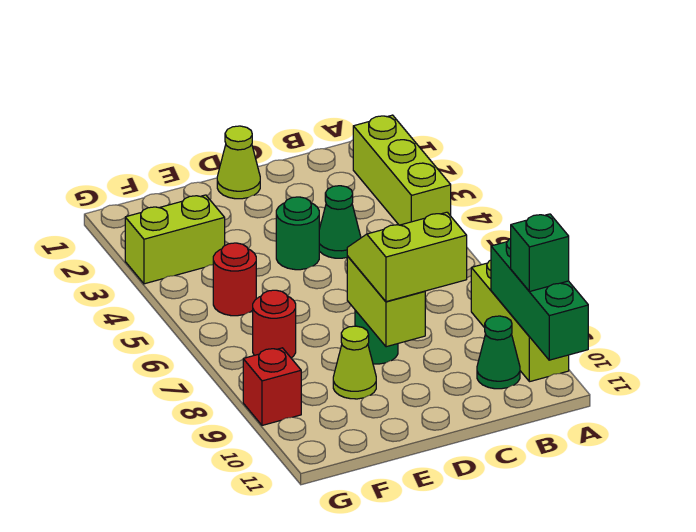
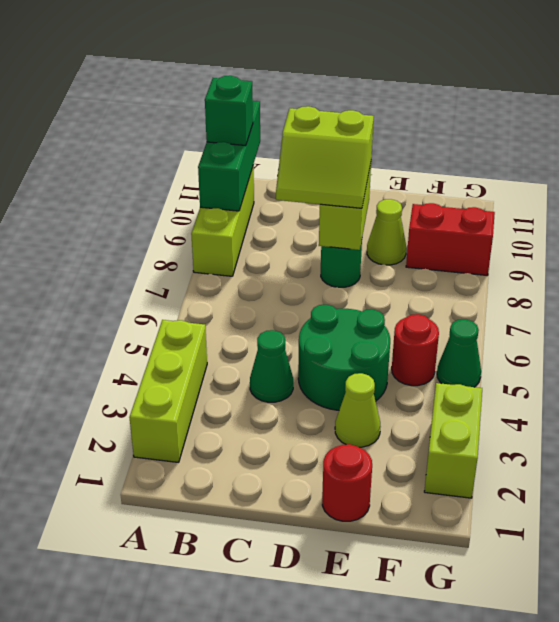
green 1x1 cone [477,316,520,389] -> green 1x1 cone moved to [437,319,481,387]
lime 1x1 cone [217,126,260,199] -> lime 1x1 cone moved to [335,373,381,447]
green 1x1 round brick [276,197,319,270] -> green 2x2 round brick [298,305,390,410]
lime 1x2 brick [125,195,225,284] -> lime 1x2 brick turned to [424,383,482,498]
red 1x1 round brick [253,290,296,358] -> red 1x1 round brick moved to [322,444,372,521]
red 1x1 brick [243,348,301,425] -> red 1x2 brick [406,203,495,275]

